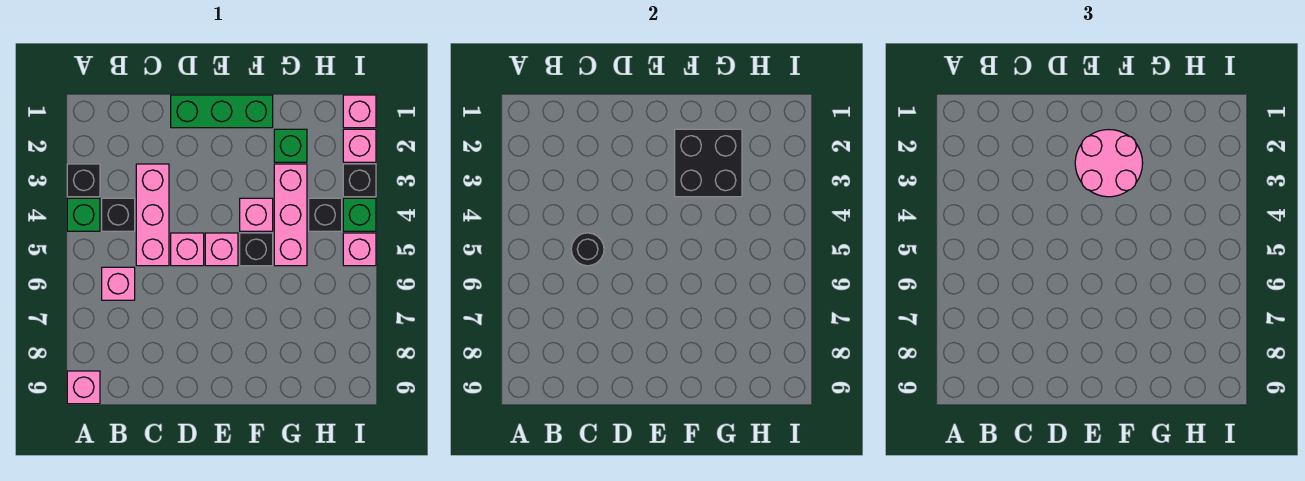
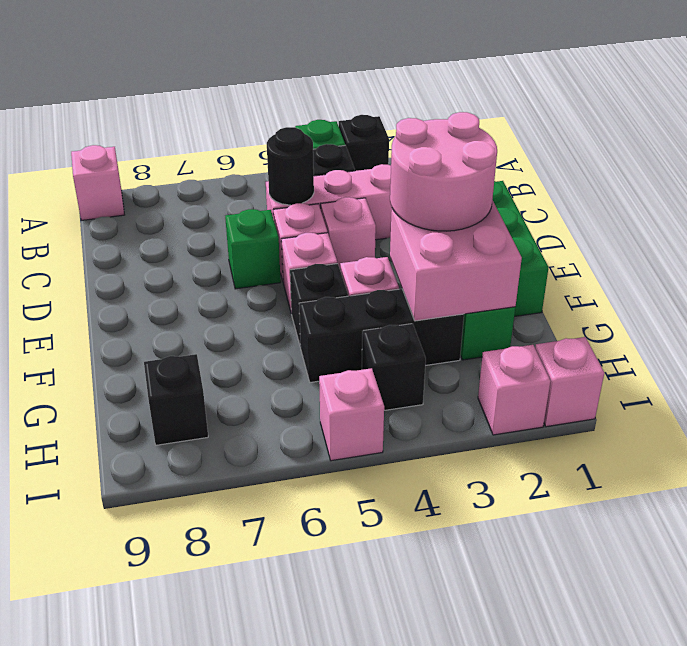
pink 1x1 brick [102,267,135,300] -> pink 1x1 brick moved to [321,197,376,268]
black 2x2 brick [675,129,742,197] -> pink 2x2 brick [390,200,522,321]
pink 1x3 brick [274,164,307,266] -> black 1x3 brick [299,289,464,382]
black 1x1 brick [343,164,376,197] -> black 1x1 brick moved to [144,354,208,445]
green 1x1 brick [343,198,376,231] -> green 1x1 brick moved to [225,209,281,289]

